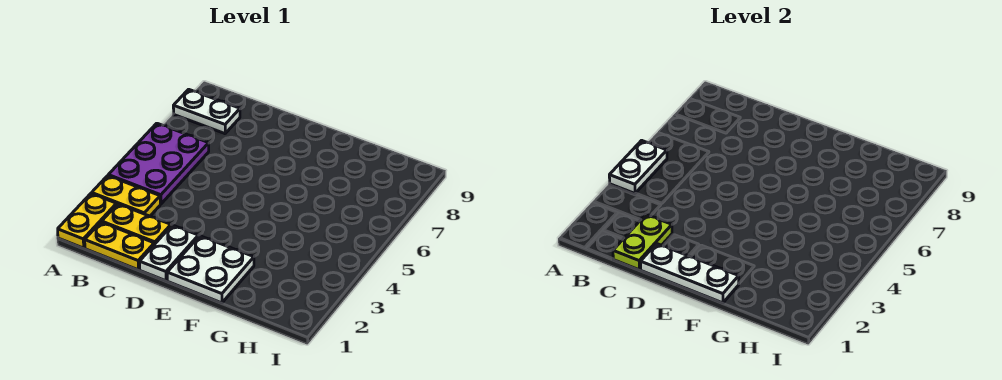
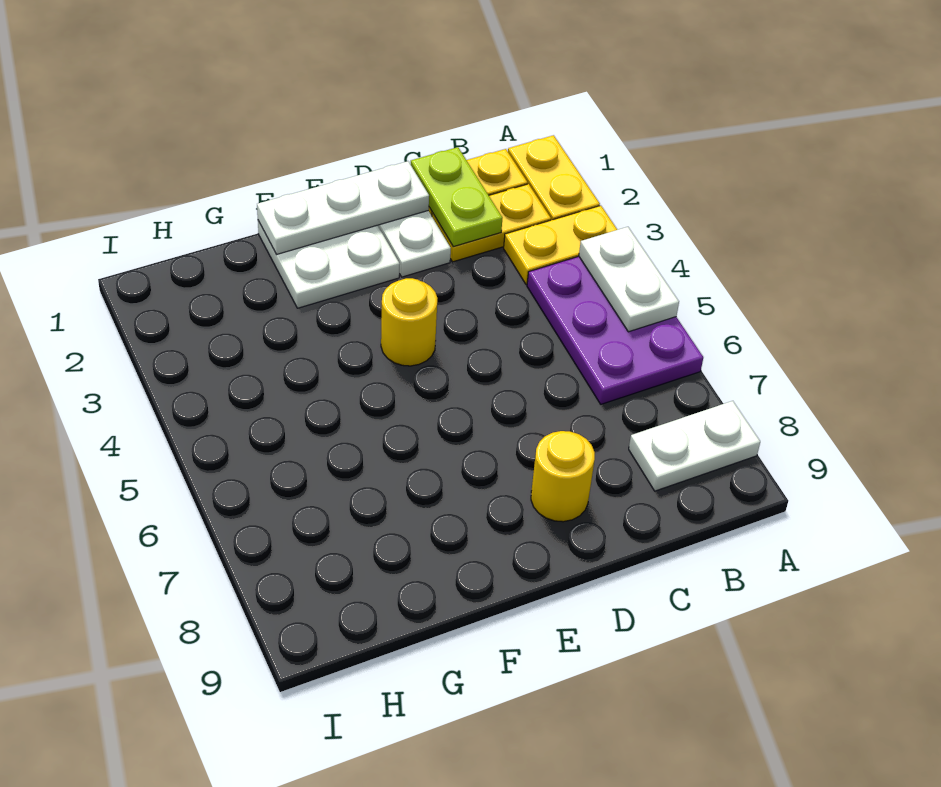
none -> yellow 1x1 round brick [531,431,595,522]
none -> yellow 1x1 round brick [381,278,437,366]

